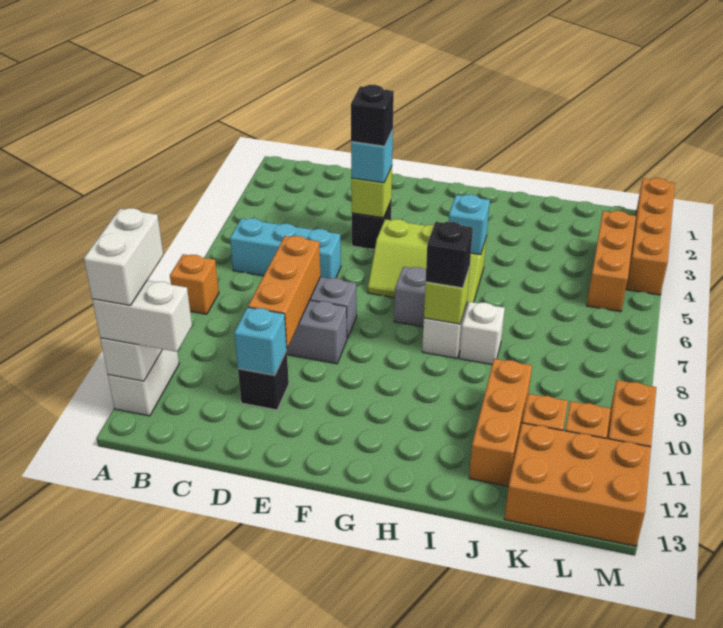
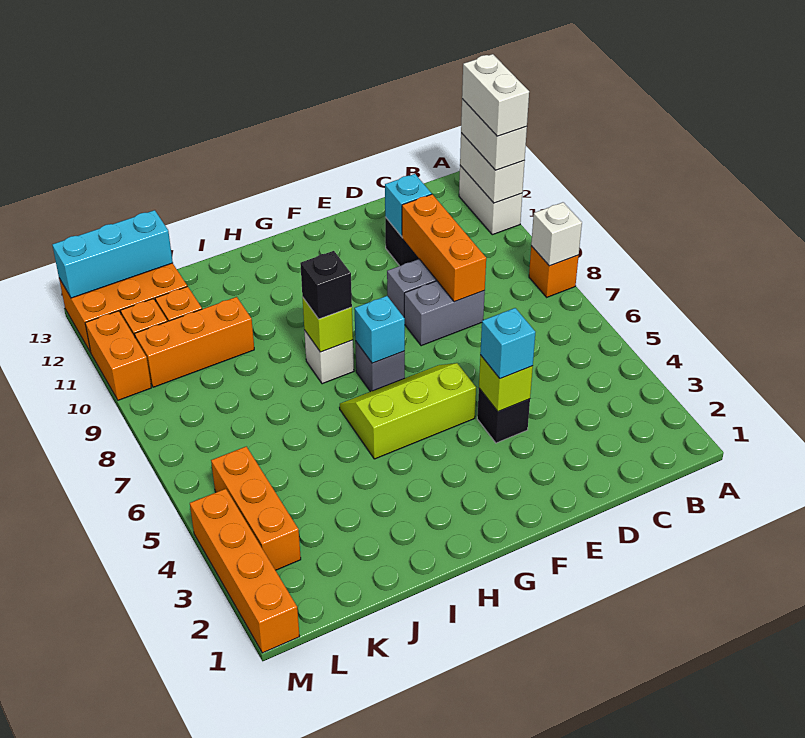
white 1x2 brick [92,281,192,352] -> white 1x2 brick turned to [461,99,527,170]
cyan 1x3 brick [230,218,341,279] -> cyan 1x3 brick moved to [52,210,173,298]
black 1x1 brick [351,85,394,146] -> none
cyan 1x1 brick [449,195,490,255] -> cyan 1x1 brick moved to [354,296,405,363]
white 1x1 brick [459,302,505,364] -> white 1x1 brick moved to [531,202,582,266]
orange 1x3 brick [469,359,532,486] -> orange 1x3 brick turned to [135,297,254,387]

